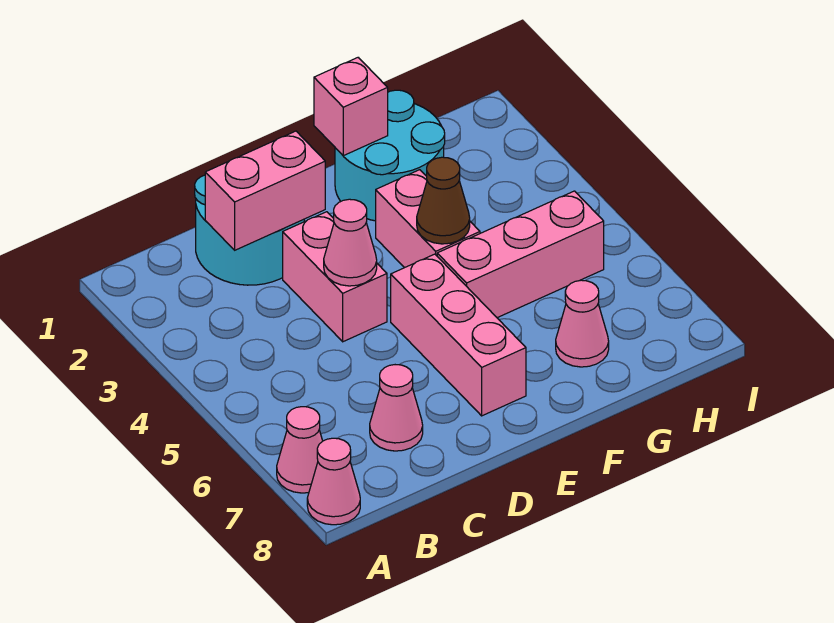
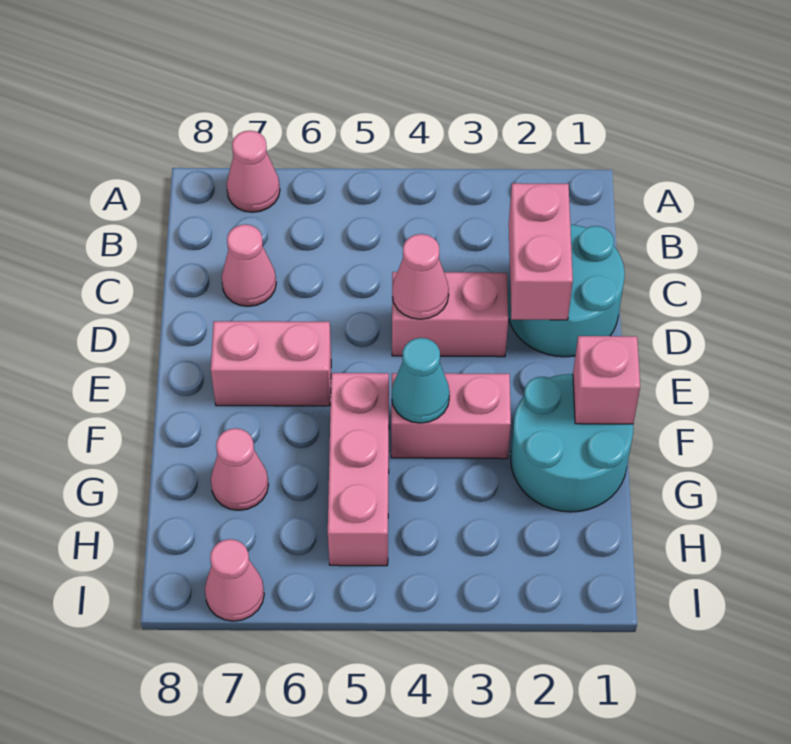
pink 1x1 cone [307,438,360,525] -> pink 1x1 cone moved to [205,539,264,621]
pink 1x3 brick [391,254,526,416] -> pink 1x2 brick [211,321,331,406]
brown 1x1 cone [417,157,470,244] -> cyan 1x1 cone [392,338,450,423]

